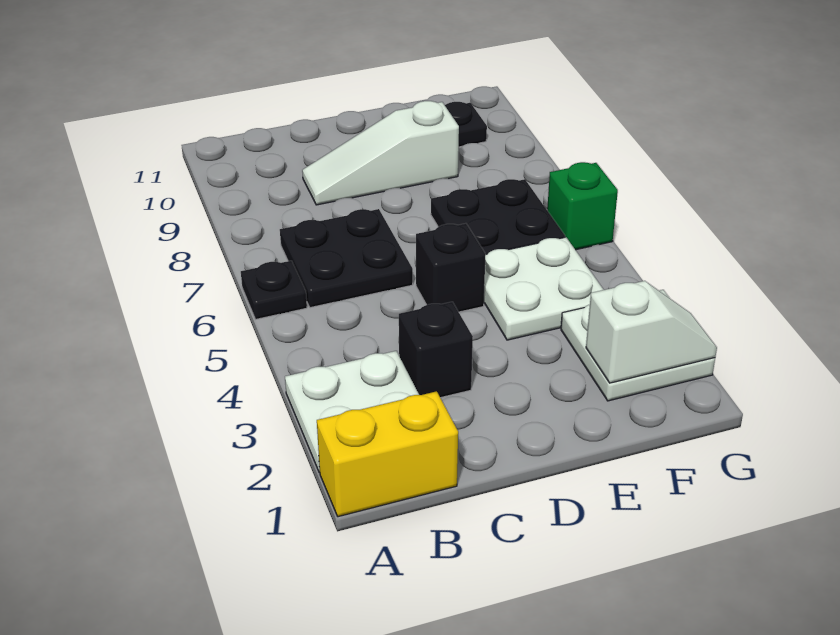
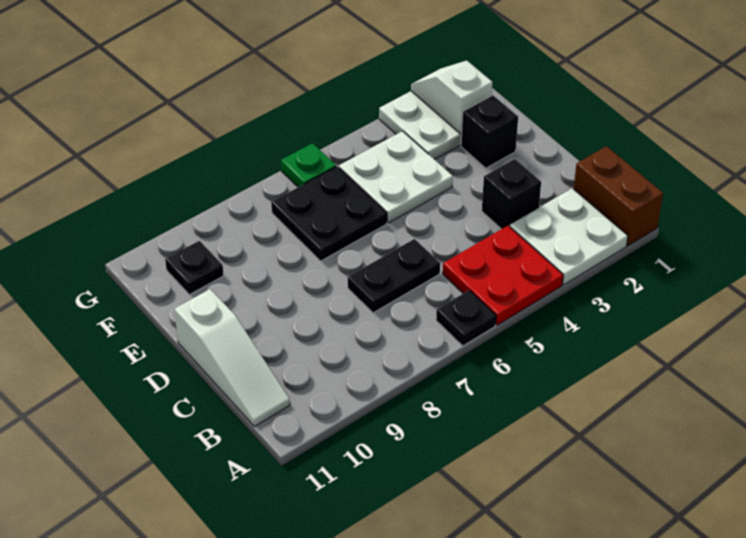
yellow 1x2 brick [317,391,458,517] -> brown 1x2 brick [574,146,663,246]
none -> red 2x2 plate [443,226,563,325]
black 2x2 plate [280,209,413,308] -> black 1x2 plate [348,239,440,313]
white 1x3 slope [302,101,459,205] -> white 1x3 slope moved to [174,289,290,426]
black 1x1 brick [416,223,486,312] -> black 1x1 brick moved to [461,95,518,168]
green 1x1 brick [547,162,618,250] -> green 1x1 plate [281,143,336,187]

